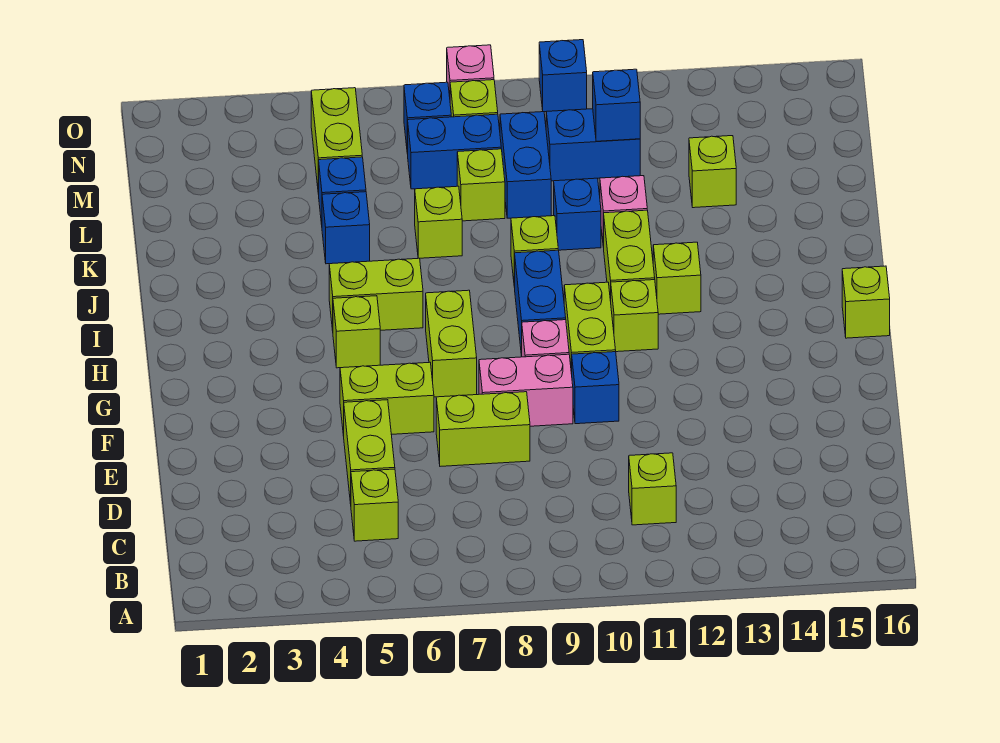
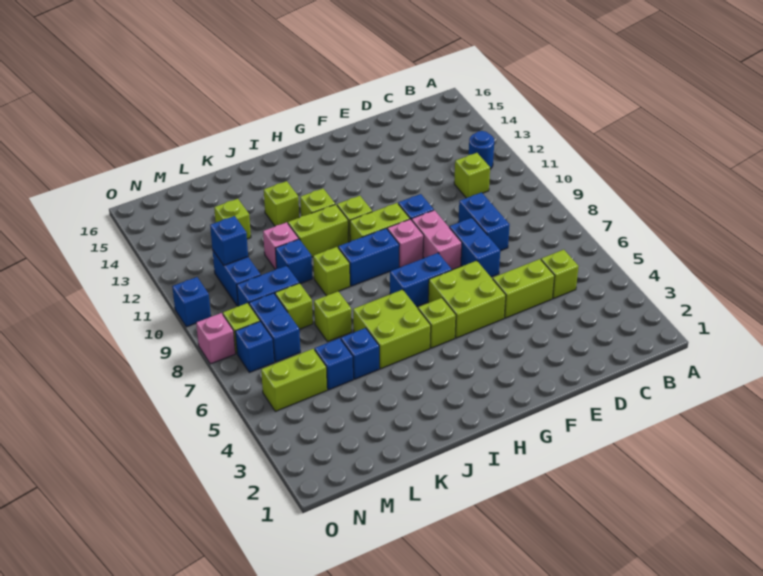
none -> blue 1x1 round brick [469,131,494,169]
none -> blue 1x2 brick [458,193,510,251]
lime 1x2 brick [436,392,530,466] -> blue 1x2 brick [449,218,500,277]
lime 1x2 brick [340,362,434,436] -> lime 2x2 brick [428,261,506,338]
lime 1x2 brick [426,290,477,397] -> blue 1x2 brick [390,253,452,307]
lime 1x1 brick [842,266,890,338] -> lime 1x1 brick moved to [264,181,299,226]
lime 1x2 brick [329,258,423,330] -> lime 2x2 brick [353,290,431,369]

